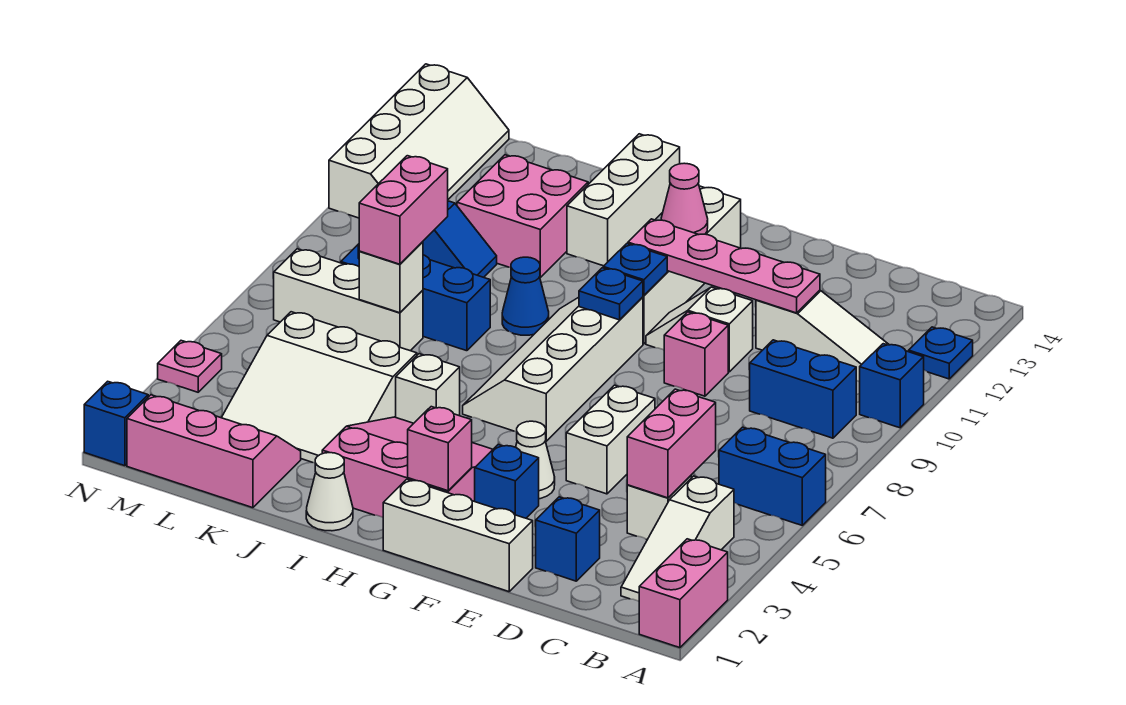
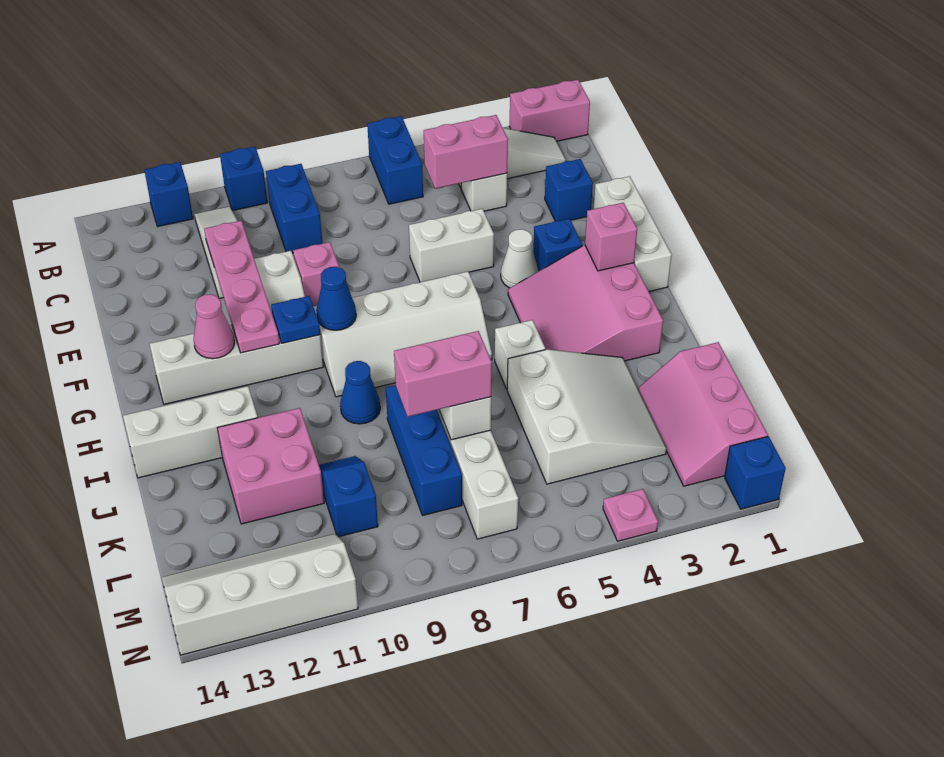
blue 1x1 plate [909,327,973,379] -> blue 1x1 brick [144,162,193,227]
blue 1x1 plate [579,268,643,320] -> blue 1x1 cone [316,267,356,330]
white 1x1 cone [306,453,353,531] -> none

